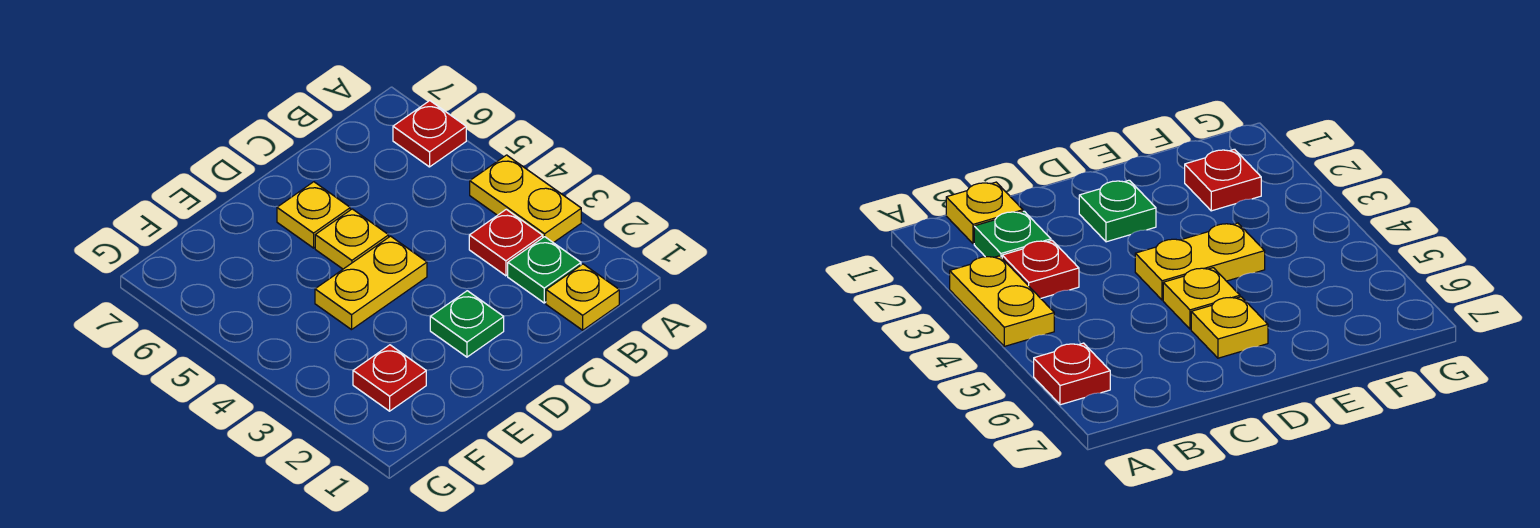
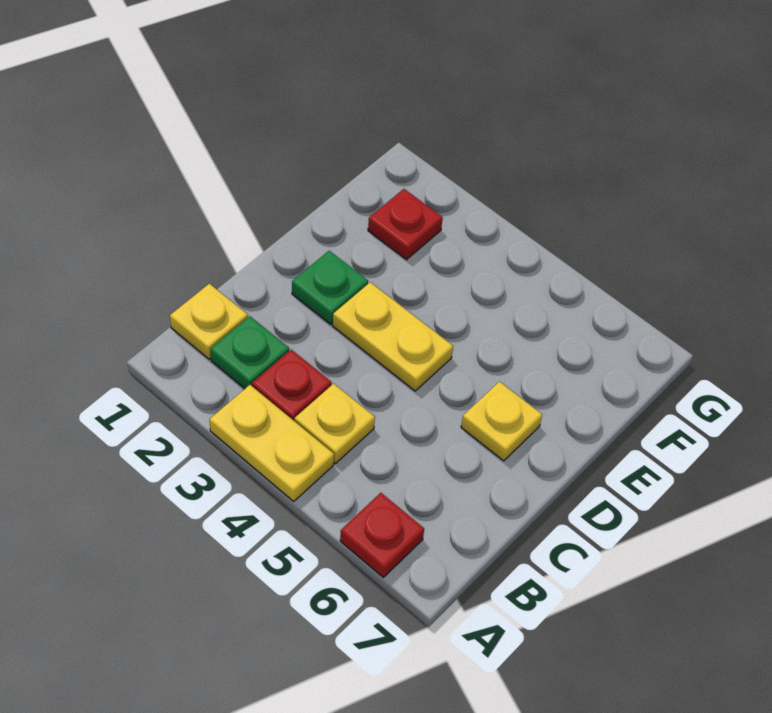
yellow 1x2 plate [315,236,427,330] -> yellow 1x2 plate turned to [333,282,453,391]
yellow 1x1 plate [315,209,389,269] -> yellow 1x1 plate moved to [294,384,375,464]

